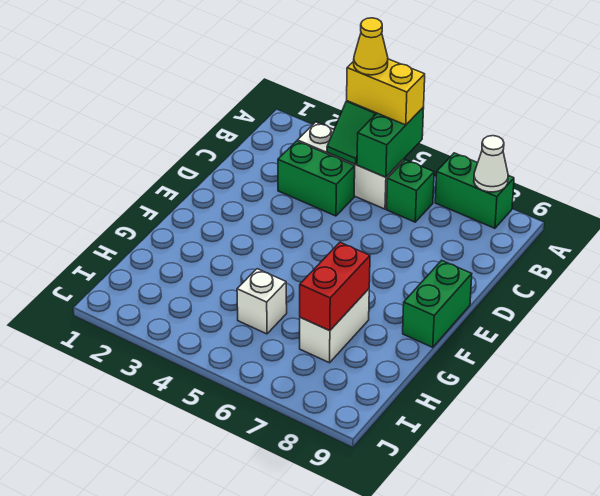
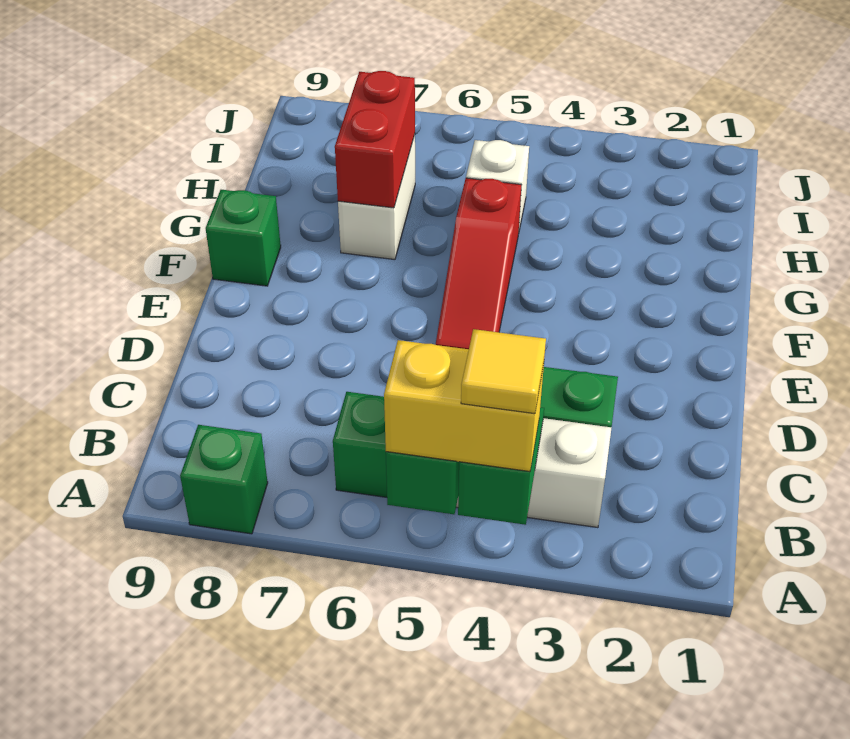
yellow 1x1 cone [354,18,388,75] -> yellow 1x1 tile [461,329,546,414]
green 1x2 brick [435,153,514,228] -> green 1x1 brick [180,425,268,534]
white 1x1 cone [474,136,508,192] -> none
none -> red 1x3 slope [436,178,521,349]
green 1x2 brick [403,260,472,347] -> green 1x1 brick [206,190,281,286]

